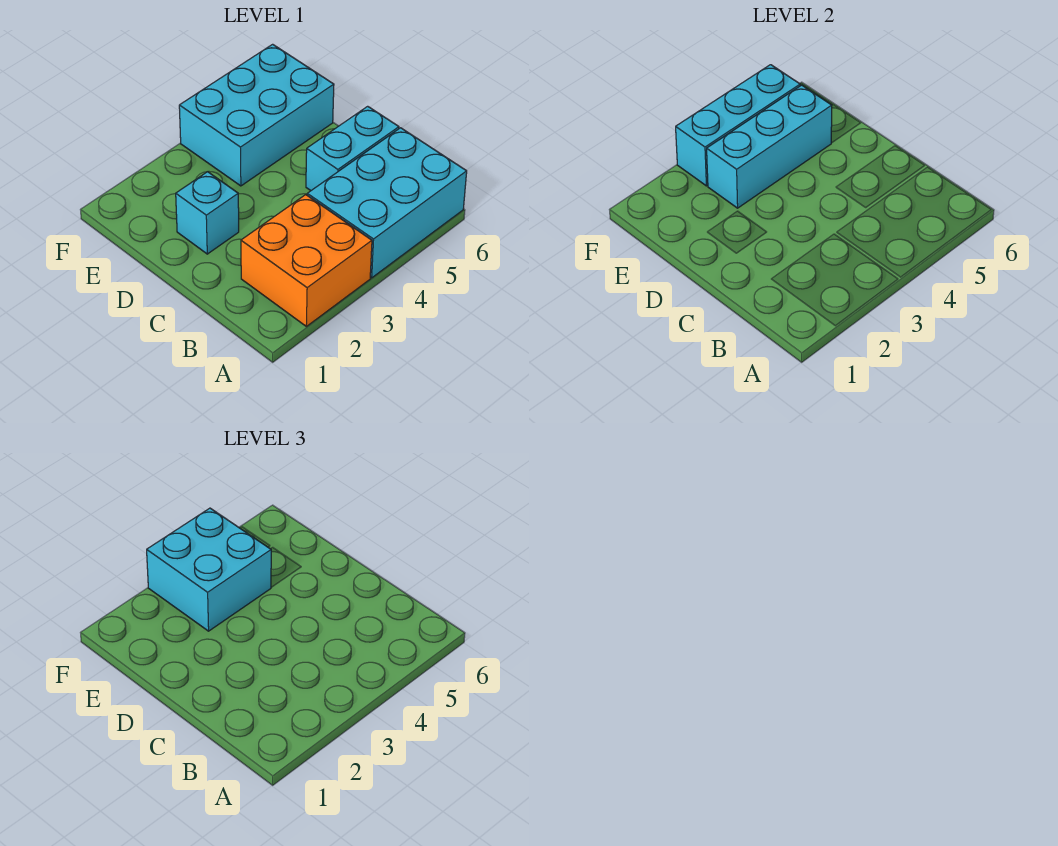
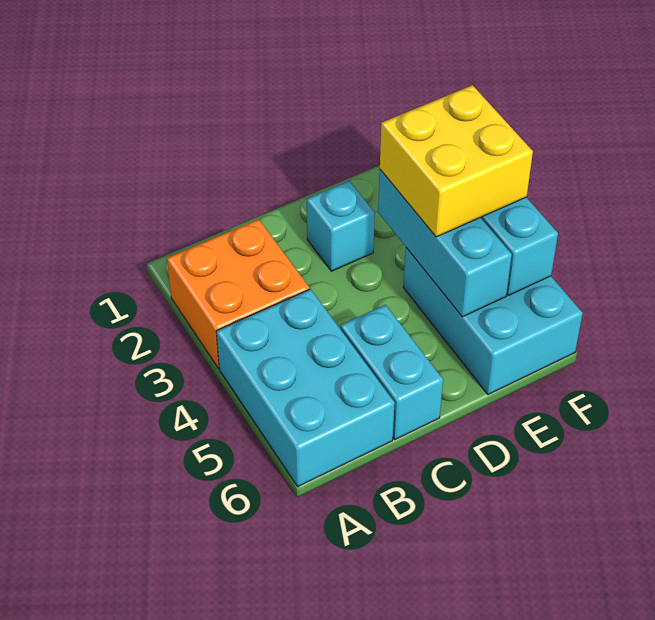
cyan 2x2 brick [147,508,271,631] -> yellow 2x2 brick [380,85,533,237]

